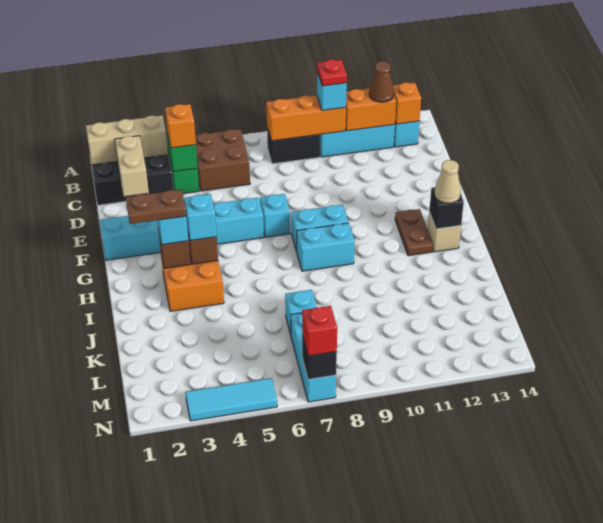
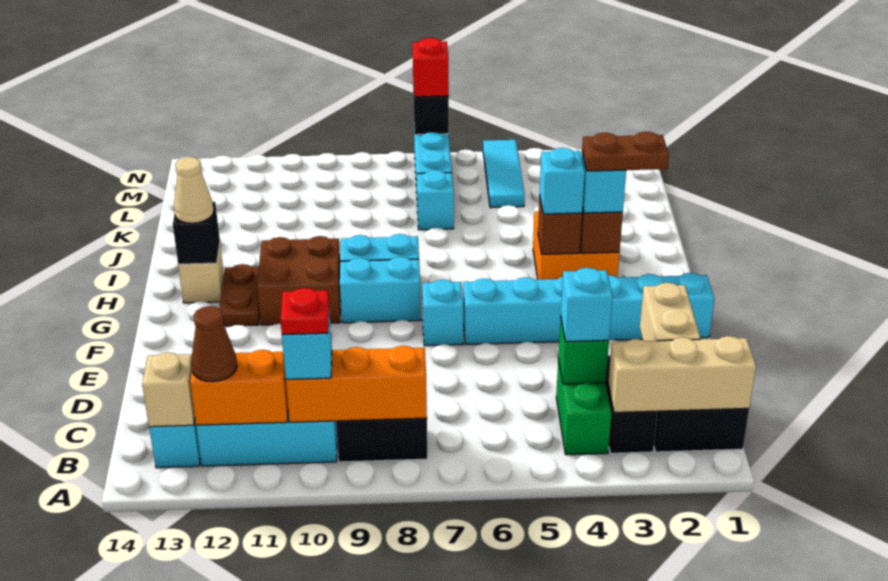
brown 2x2 brick [195,129,250,191] -> brown 2x2 brick moved to [257,236,341,325]
orange 1x1 brick [393,83,421,124] -> tan 1x1 brick [142,352,195,427]
orange 1x1 brick [165,104,196,148] -> cyan 1x1 brick [561,268,613,342]
cyan 1x3 tile [185,378,277,421] -> cyan 1x3 tile turned to [483,140,525,208]

